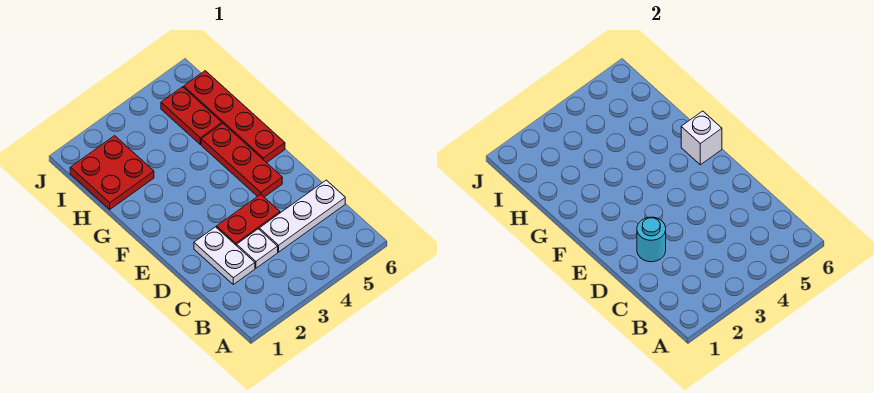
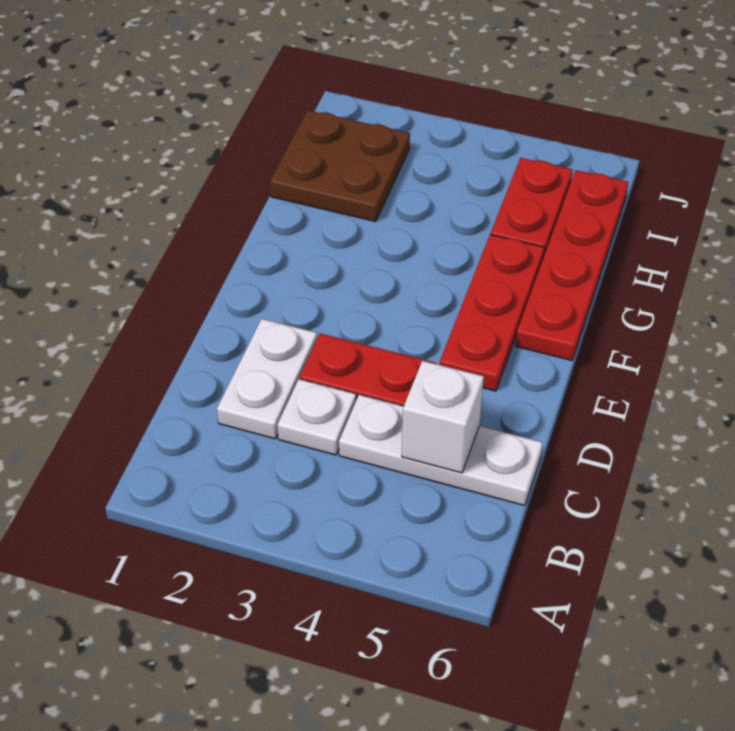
cyan 1x1 round brick [637,217,666,262] -> none
white 1x1 brick [681,111,722,165] -> white 1x1 brick moved to [402,361,484,473]
red 2x2 plate [70,136,154,209] -> brown 2x2 plate [270,110,410,222]

